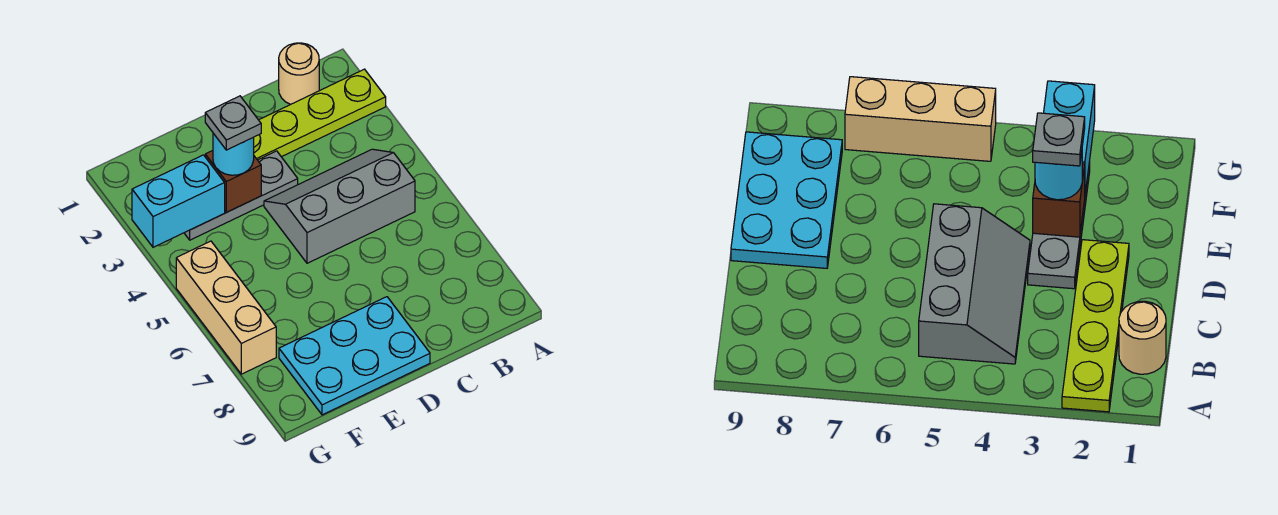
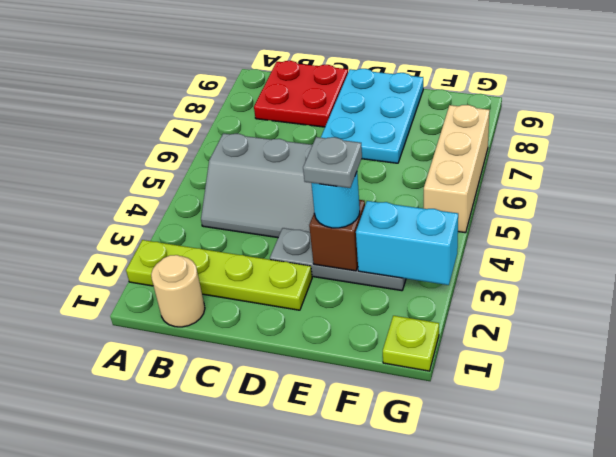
none -> red 2x2 plate [254,61,348,127]
cyan 2x3 plate [279,297,430,415] -> cyan 2x3 plate turned to [321,69,423,163]
none -> lime 1x1 plate [383,316,439,371]

